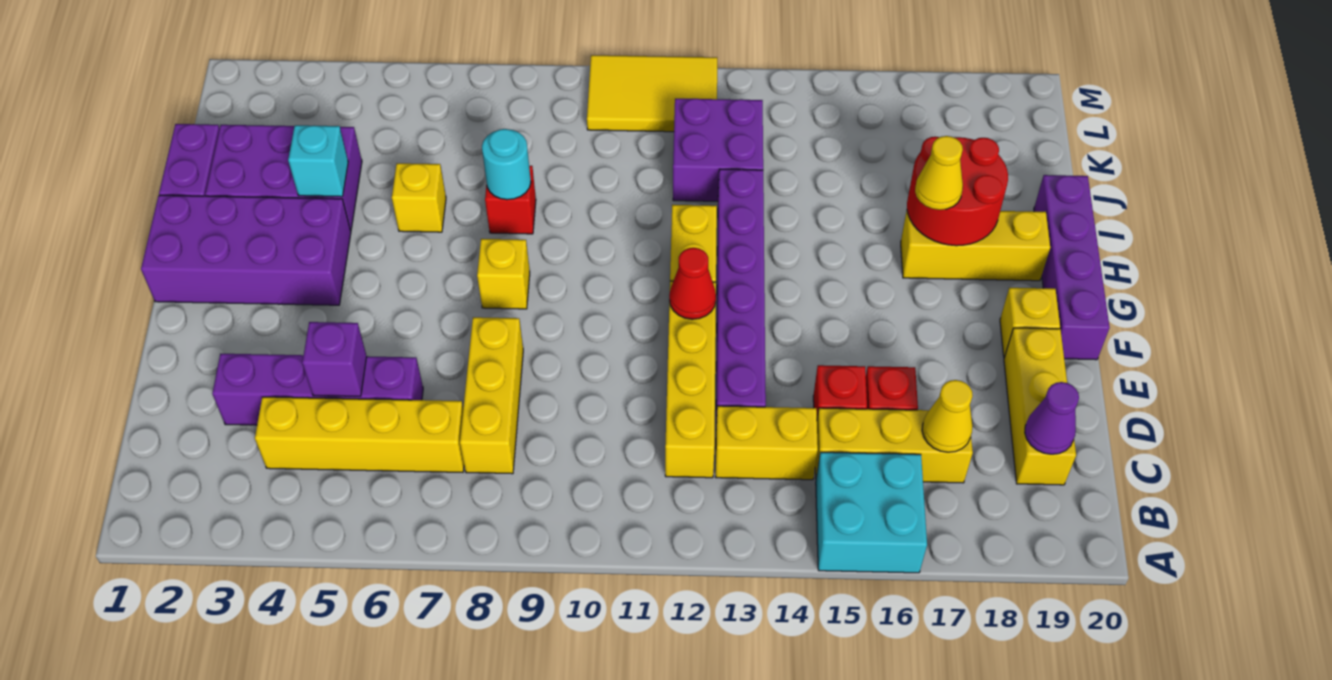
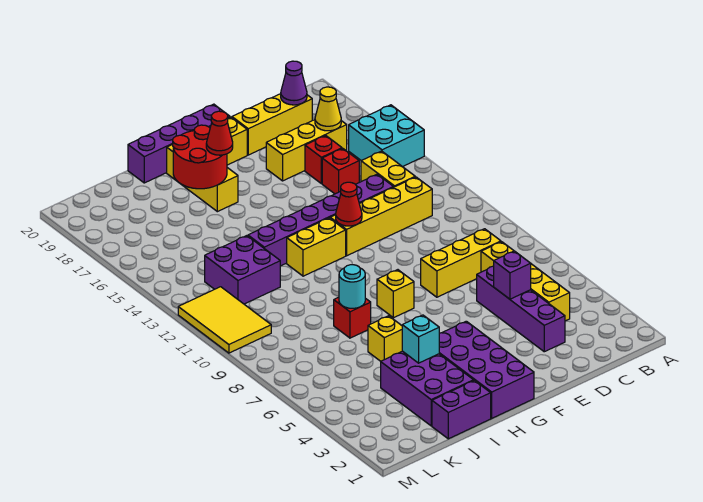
yellow 1x3 brick [815,408,973,483] -> yellow 1x3 brick turned to [266,120,347,181]
yellow 1x1 cone [915,136,963,210] -> red 1x1 cone [206,111,233,155]

